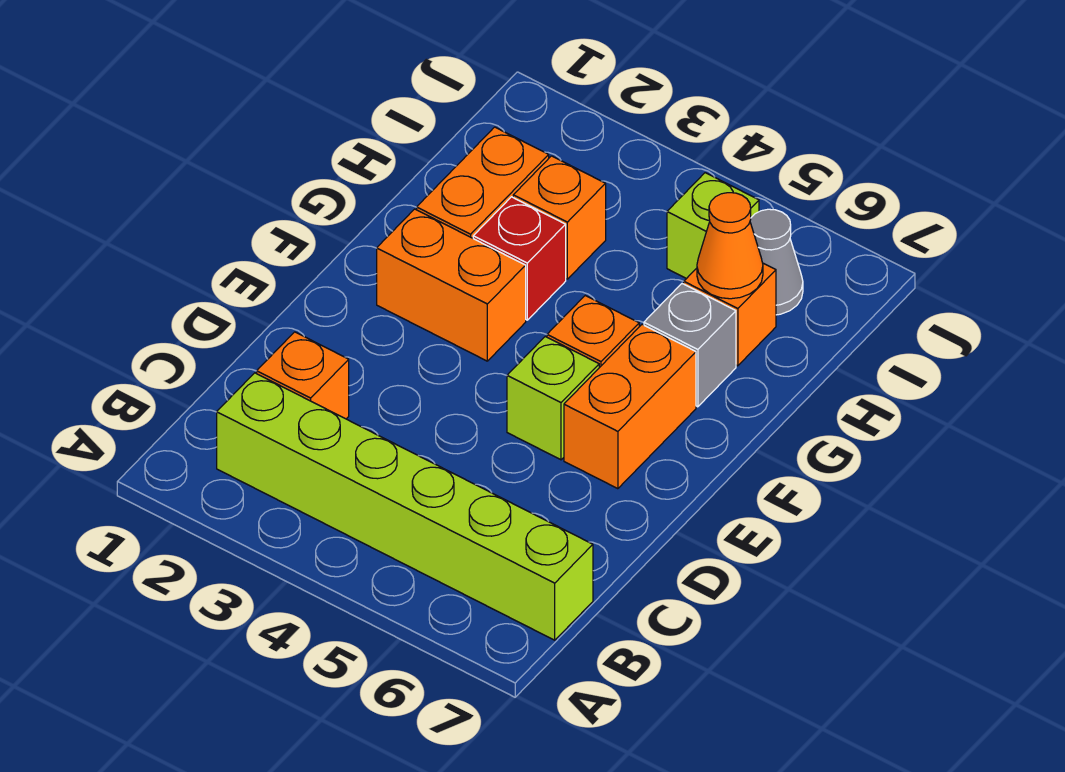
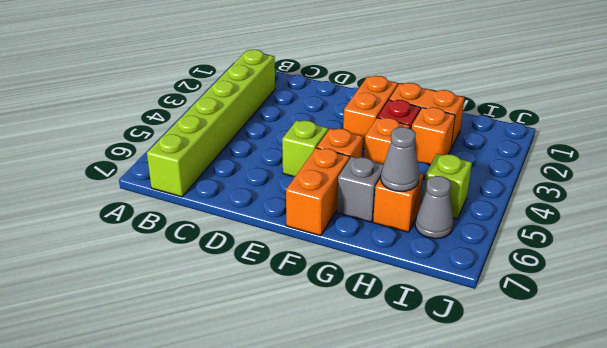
orange 1x1 brick [257,332,349,419] -> orange 1x1 brick moved to [364,118,410,164]
orange 1x2 brick [564,324,696,489] -> orange 1x2 brick turned to [286,148,350,236]
orange 1x1 cone [697,193,763,299] -> grey 1x1 cone [381,127,419,191]

